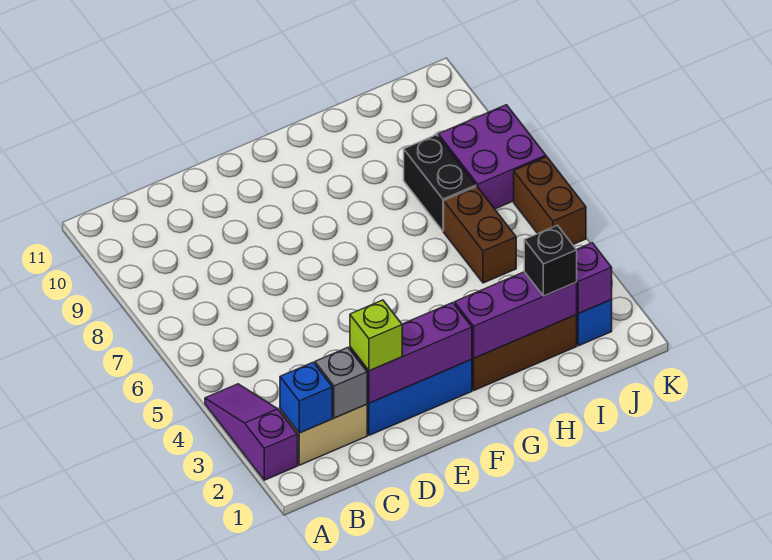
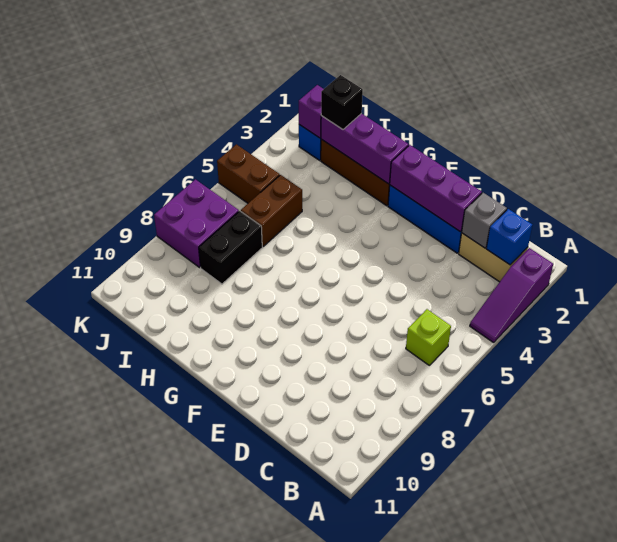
lime 1x1 brick [350,300,402,371] -> lime 1x1 brick moved to [406,309,451,365]
brown 1x2 brick [514,157,586,245] -> brown 1x2 brick turned to [217,144,280,203]

